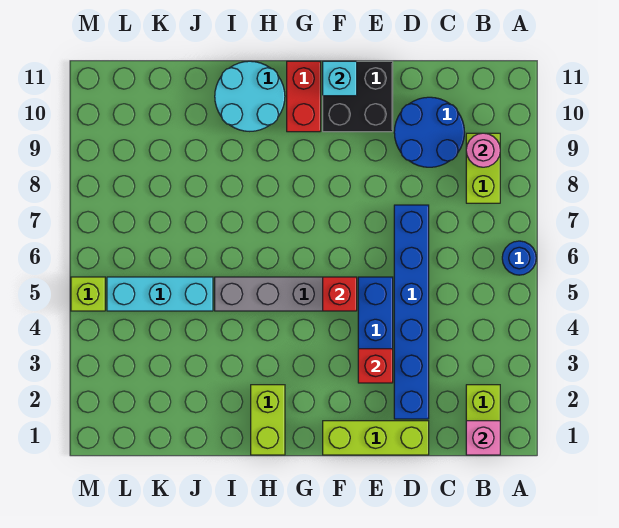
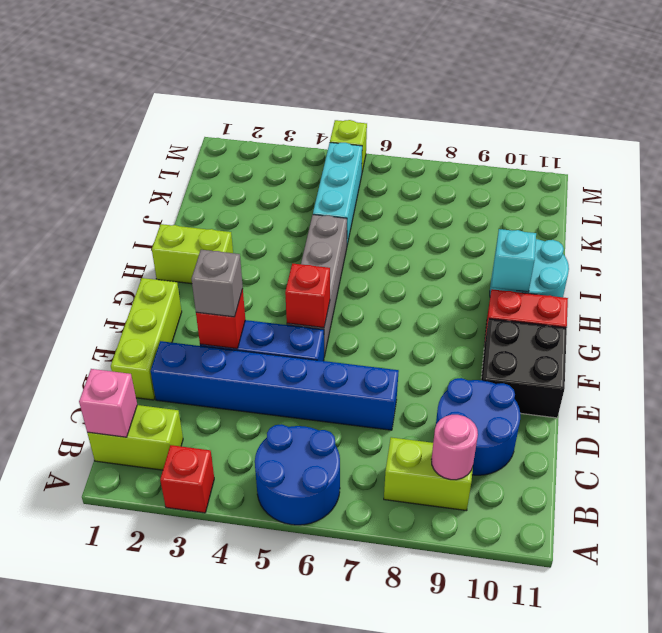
none -> red 1x1 brick [160,445,214,513]
blue 1x1 round brick [502,241,536,275] -> blue 2x2 round brick [255,424,340,525]
none -> grey 1x1 brick [192,250,243,317]
cyan 1x1 brick [323,61,357,96] -> cyan 1x1 brick moved to [492,229,536,292]

